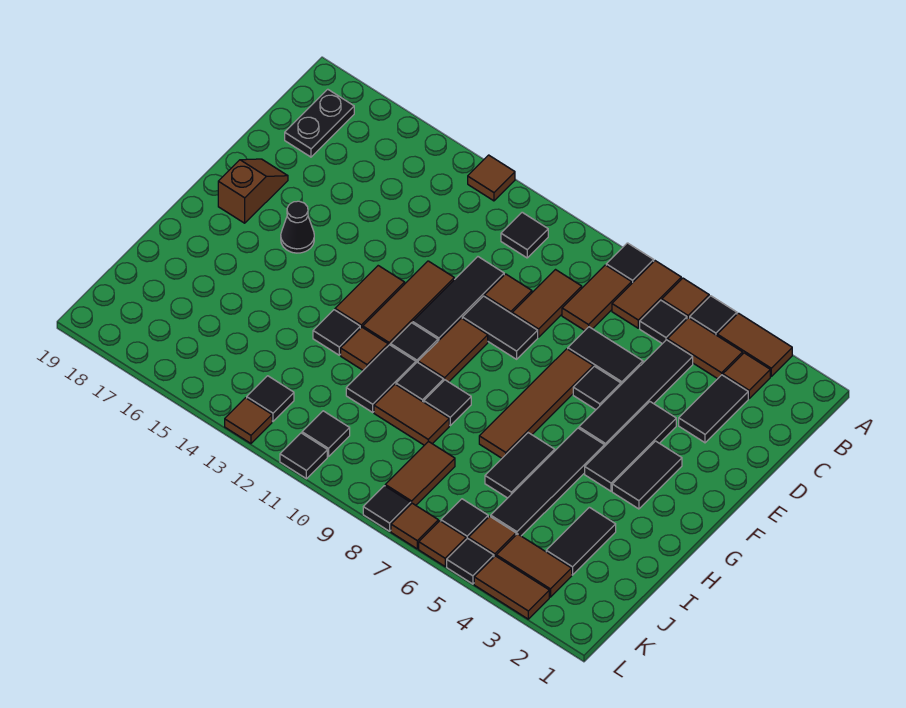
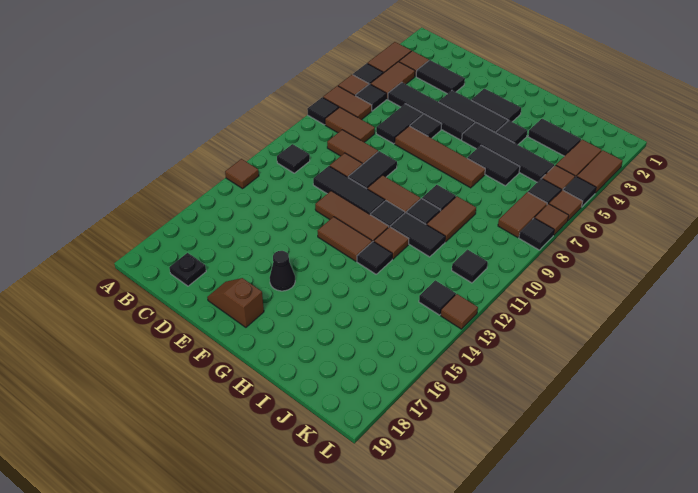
black 1x2 plate [285,89,354,157] -> black 1x1 plate [169,253,206,286]
brown 1x2 tile [385,441,455,505] -> brown 1x2 tile turned to [498,192,547,238]
black 1x1 tile [280,433,327,479] -> black 1x1 tile moved to [496,121,527,145]

